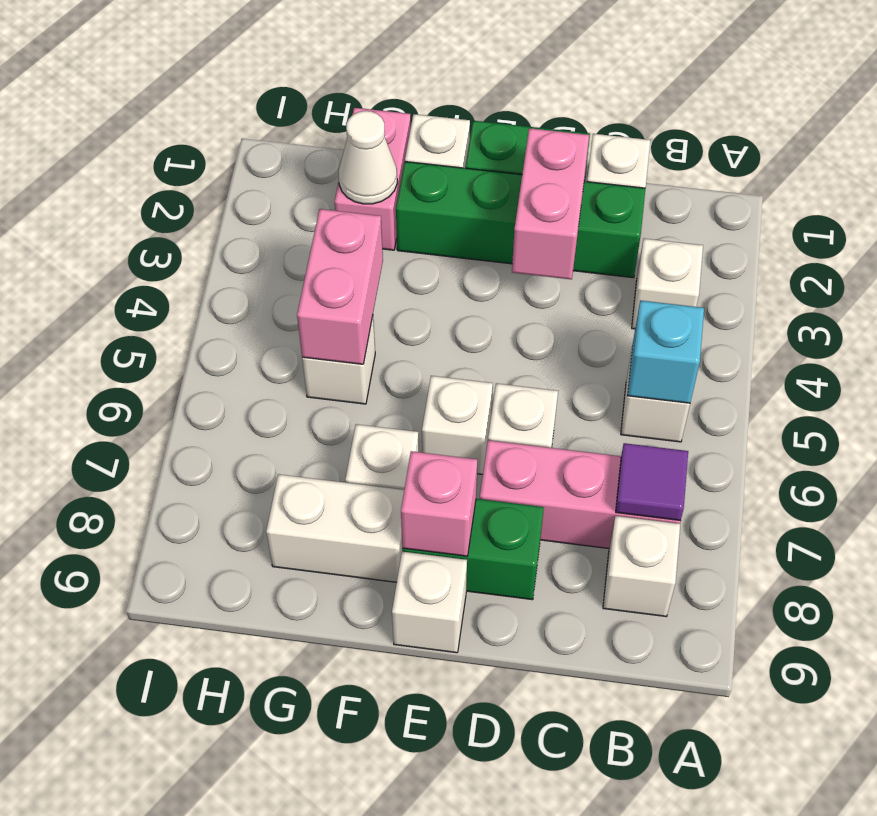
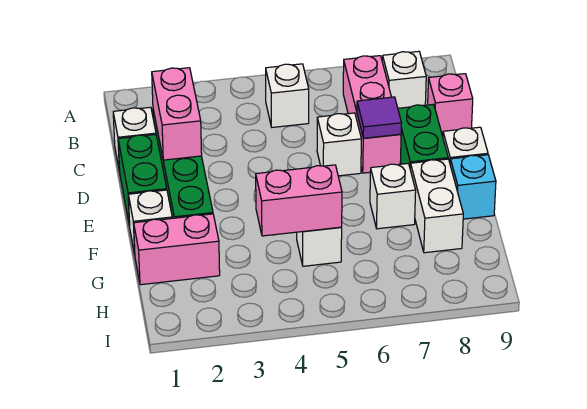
white 1x1 brick [632,239,703,329] -> none
cyan 1x1 brick [627,300,704,403] -> cyan 1x1 brick moved to [450,155,496,219]
purple 1x1 tile [616,443,688,521] -> purple 1x1 tile moved to [357,97,401,138]
pink 1x2 brick [512,128,589,279] -> pink 1x2 brick turned to [152,68,202,160]
white 1x1 brick [422,376,493,474] -> none
pink 1x1 brick [401,451,477,556] -> pink 1x1 brick moved to [428,74,473,136]
white 1x1 cone [339,111,397,204] -> none

